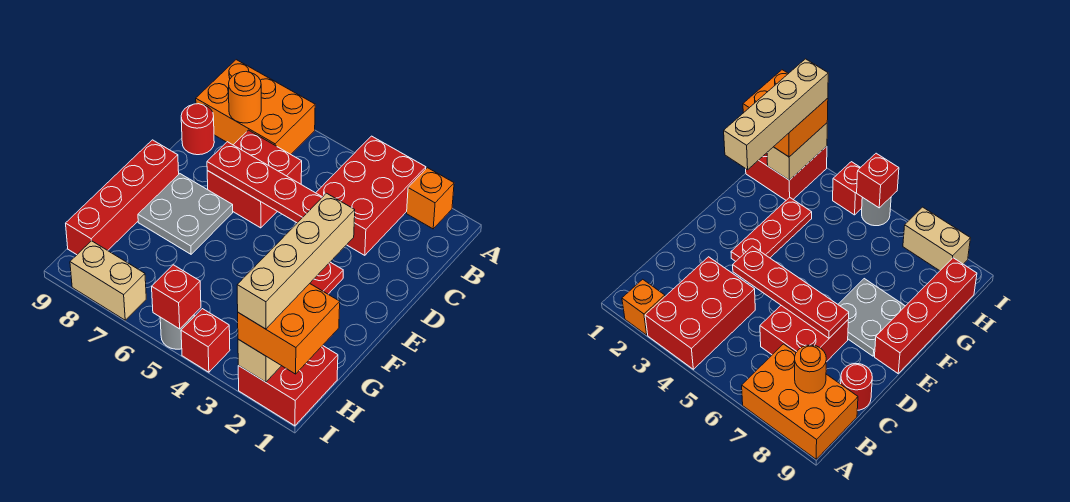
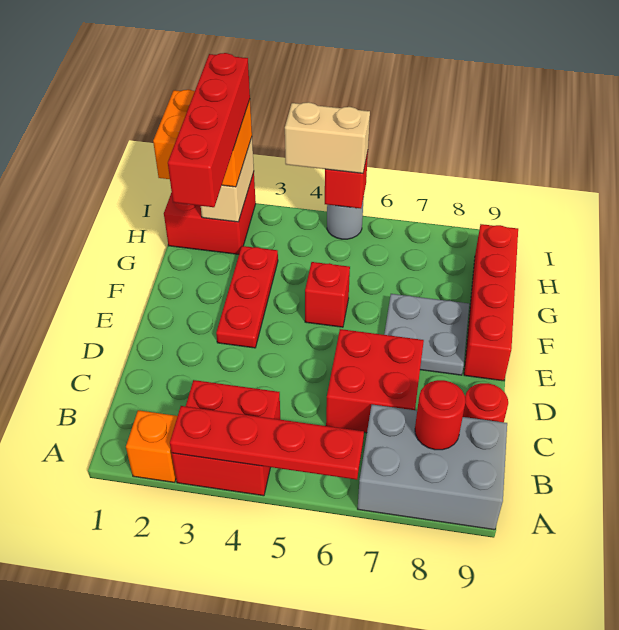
red 2x3 brick [316,136,426,255] -> red 2x2 brick [172,380,281,496]
orange 2x3 brick [196,60,315,154] -> grey 2x3 brick [358,405,507,530]
orange 1x1 round brick [229,72,261,123] -> red 1x1 round brick [415,380,466,450]
red 1x4 plate [207,142,322,223] -> red 1x4 plate moved to [170,406,364,480]
tan 1x4 brick [237,193,355,329] -> red 1x4 brick [168,53,250,207]
red 1x1 brick [181,309,230,372] -> red 1x1 brick moved to [305,262,350,327]
tan 1x2 brick [70,241,146,320] -> tan 1x2 brick moved to [285,102,370,173]

